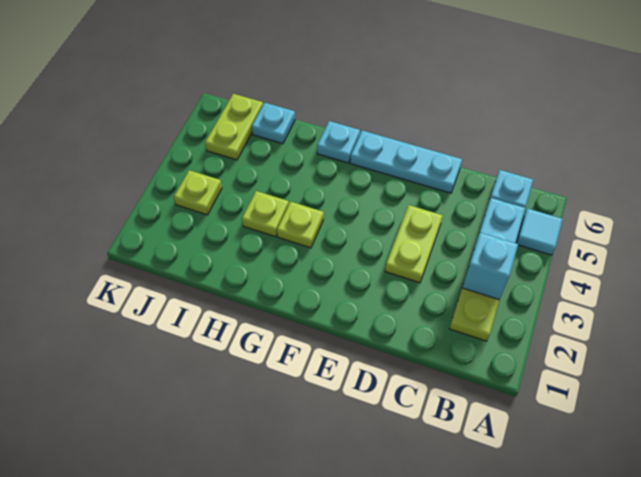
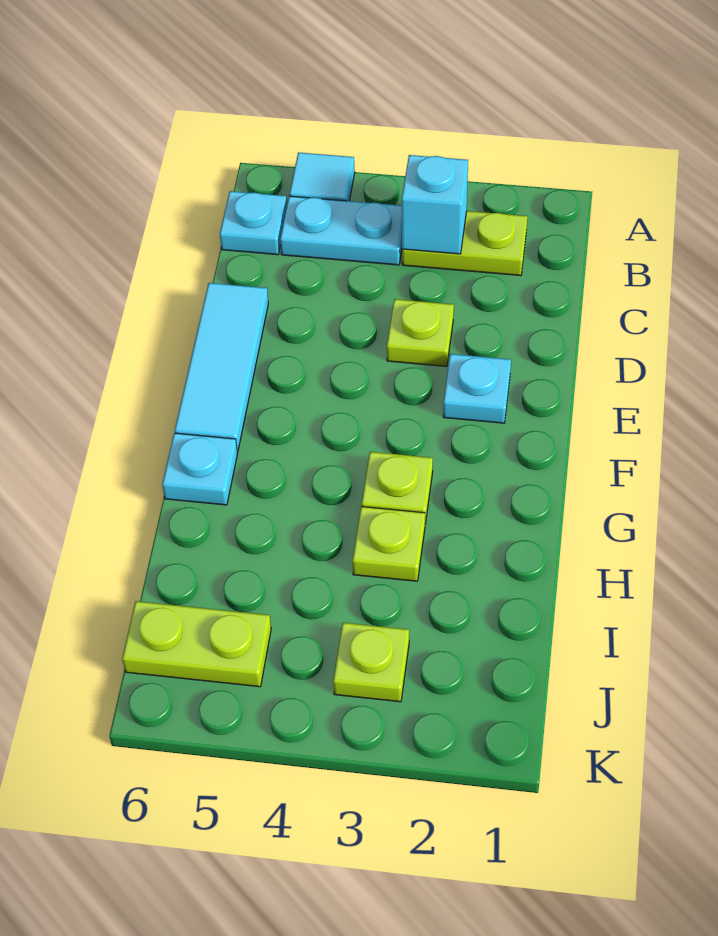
lime 1x2 plate [385,205,443,283] -> lime 1x1 plate [387,299,454,366]
cyan 1x3 plate [350,131,462,193] -> cyan 1x3 tile [175,283,268,451]
cyan 1x1 plate [252,103,295,144] -> cyan 1x1 plate moved to [443,354,511,423]

